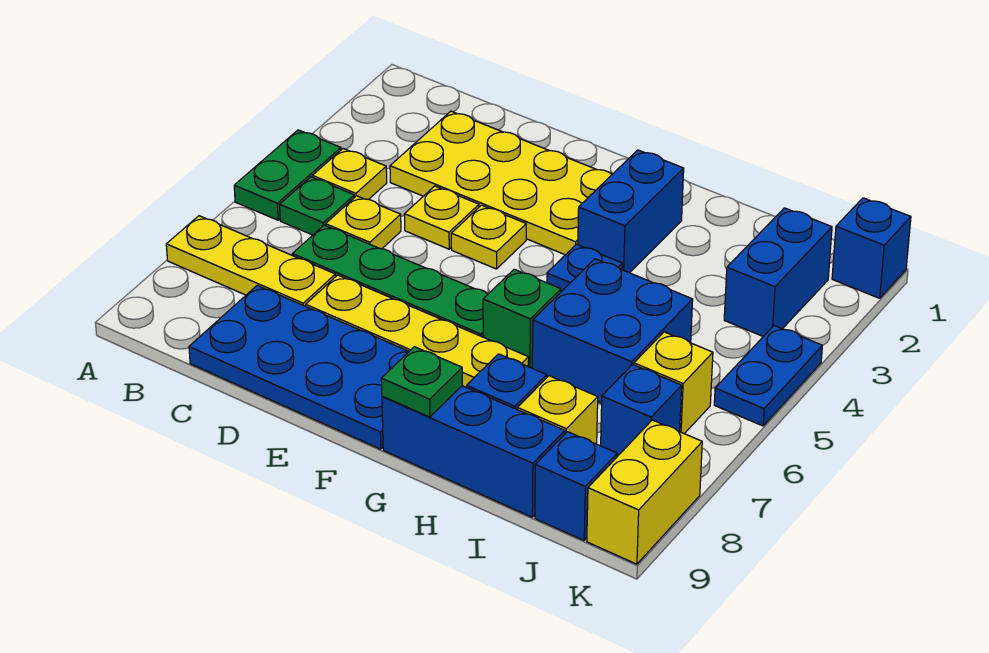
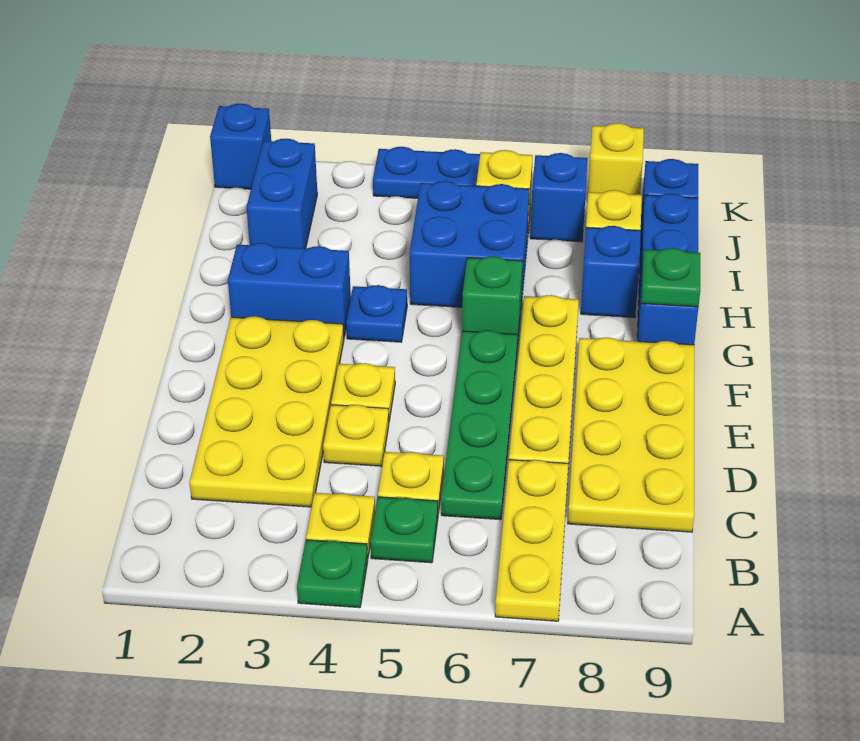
green 1x2 plate [234,130,341,220] -> green 1x1 plate [297,540,368,608]
blue 2x4 plate [189,286,409,449] -> yellow 2x4 plate [568,337,694,532]
blue 1x2 brick [724,208,832,336] -> blue 1x2 brick turned to [247,139,317,248]
yellow 1x2 brick [587,420,702,564] -> yellow 1x1 brick [588,123,644,195]

